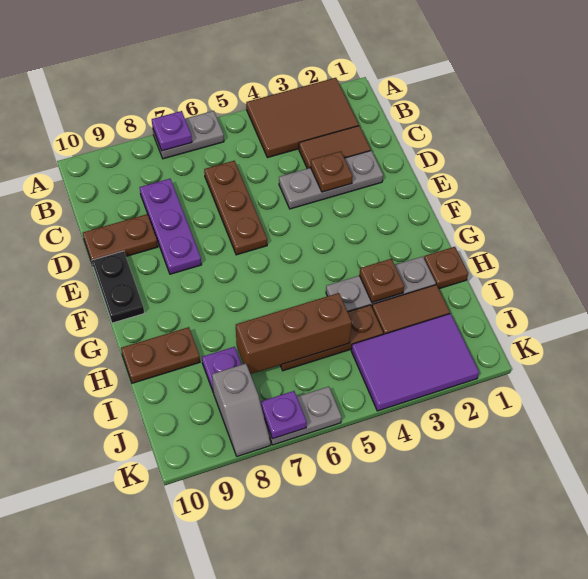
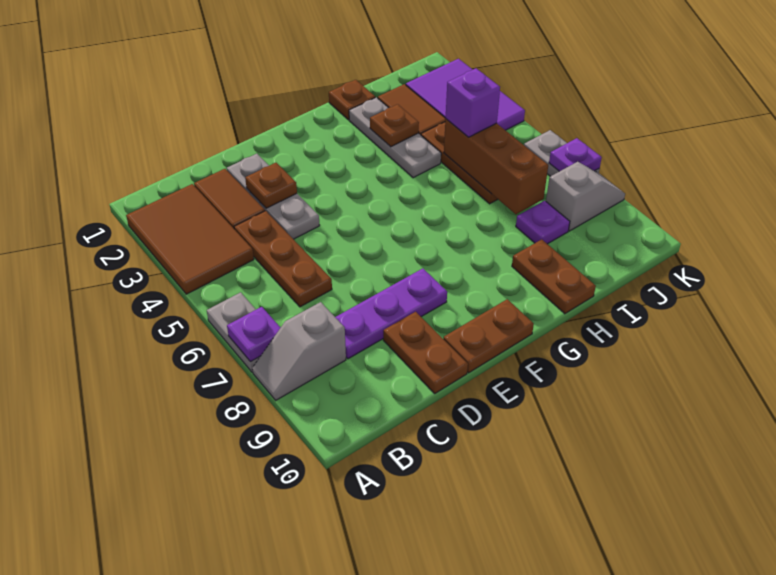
none -> grey 1x2 slope [252,302,346,400]
brown 1x3 plate [204,161,267,255] -> brown 1x3 plate turned to [234,211,332,307]
black 1x2 plate [92,251,144,323] -> brown 1x2 plate [443,299,534,373]
none -> purple 1x1 brick [446,68,500,137]

